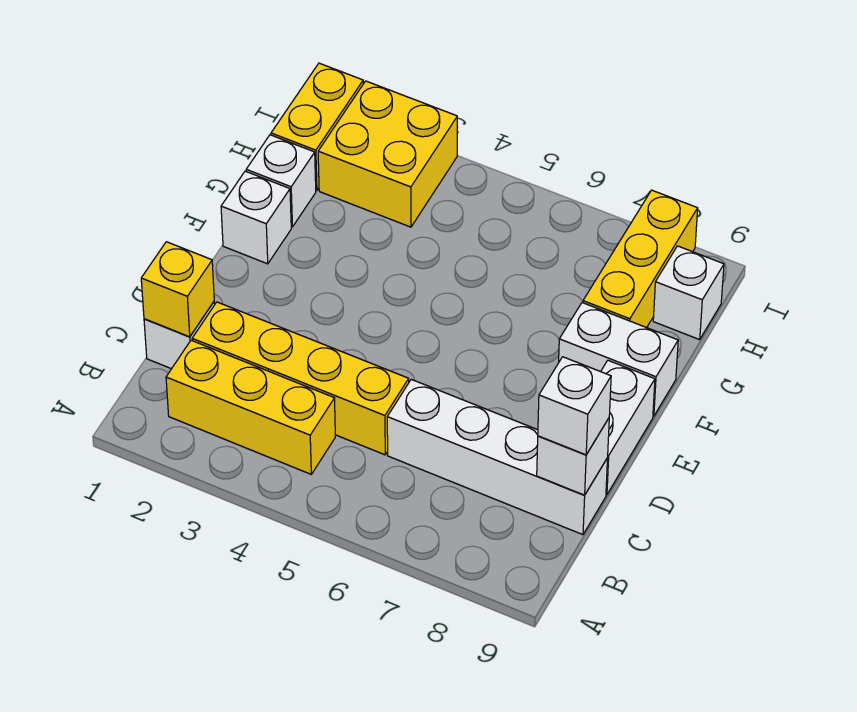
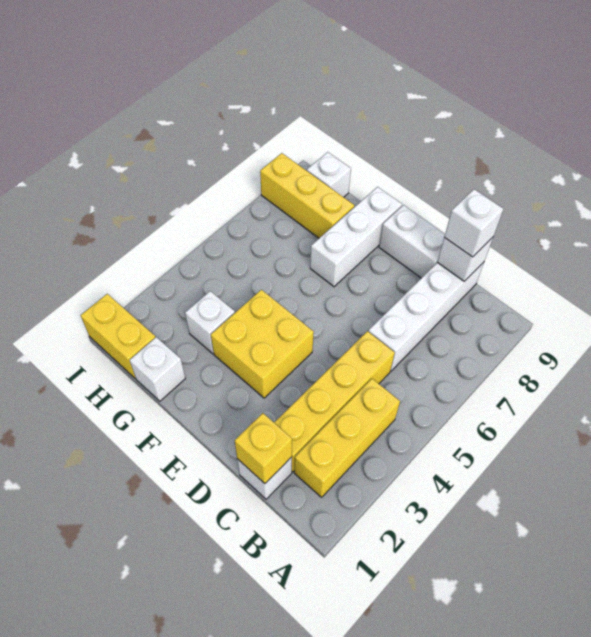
white 1x1 brick [221,171,291,264] -> white 1x1 brick moved to [185,291,235,354]
white 1x2 brick [559,303,678,416] -> white 1x3 brick [310,187,402,287]
yellow 2x2 brick [318,81,457,227] -> yellow 2x2 brick moved to [211,290,314,398]

